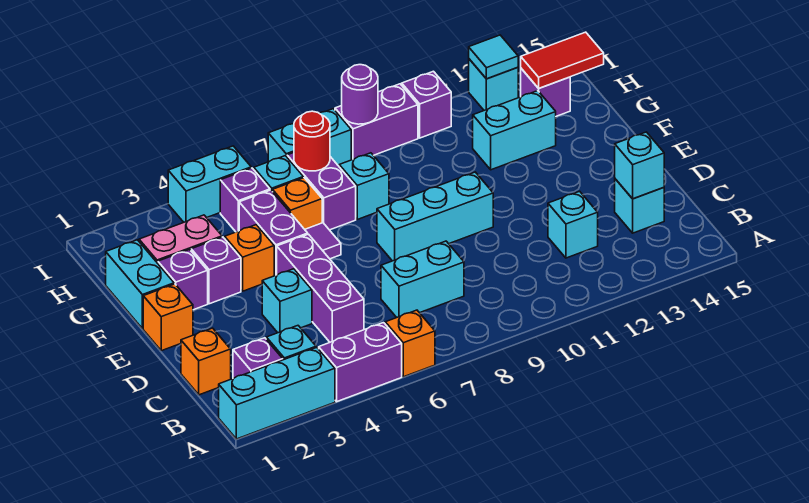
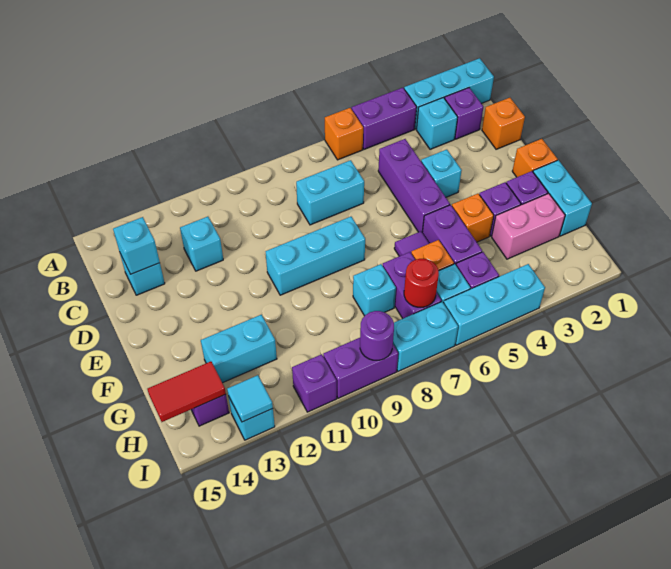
cyan 1x2 brick [168,146,251,222] -> cyan 1x3 brick [444,264,545,345]

